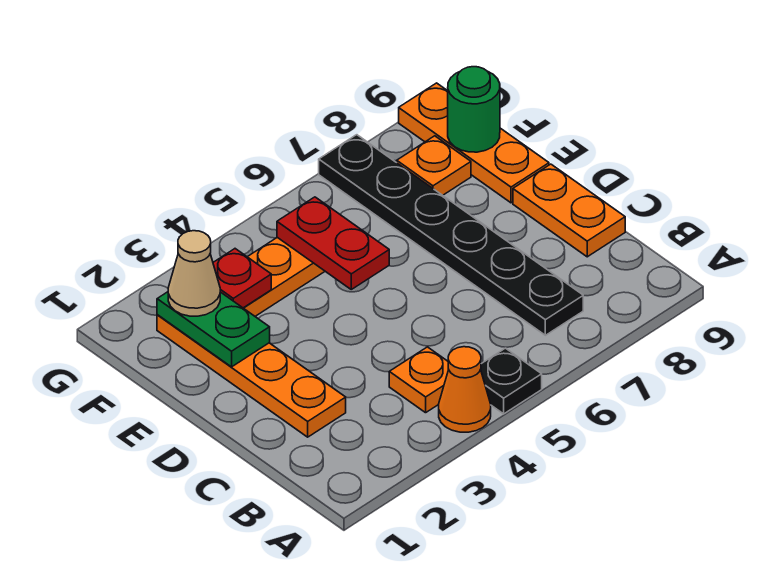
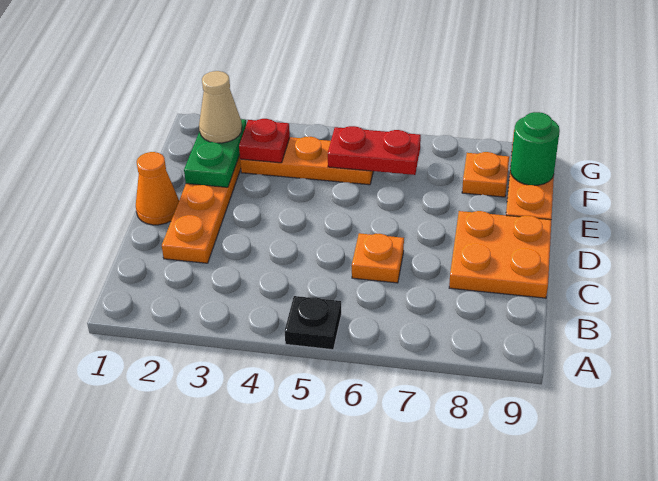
orange 1x1 cone [439,347,491,432] -> orange 1x1 cone moved to [136,152,179,225]
orange 1x1 plate [389,347,449,413] -> orange 1x1 plate moved to [352,233,404,283]
black 1x6 plate [319,135,583,335] -> none
orange 1x2 plate [513,164,625,257] -> orange 2x2 plate [449,211,551,298]
red 1x2 plate [277,197,389,289] -> red 1x2 plate turned to [328,126,421,175]

